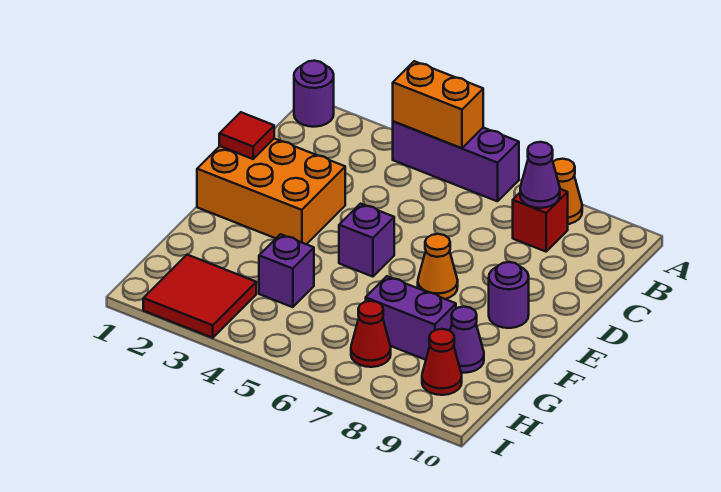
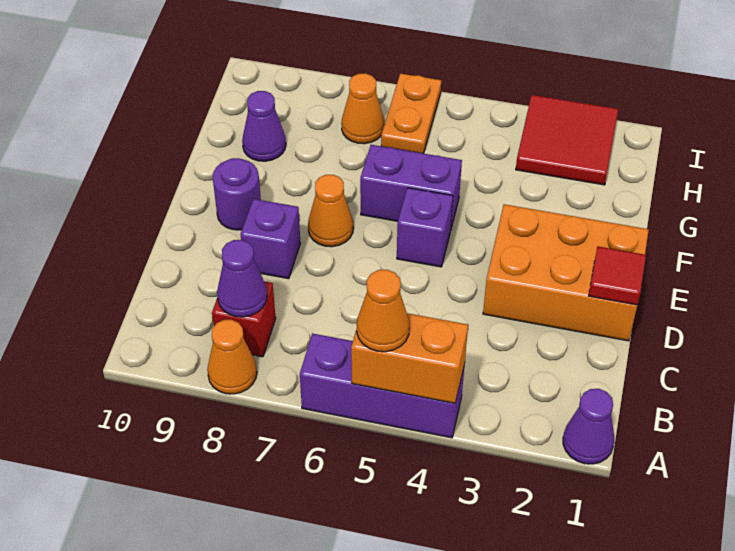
purple 1x1 round brick [294,61,334,127] -> purple 1x1 cone [563,389,614,464]
none -> orange 1x1 cone [357,270,409,352]
purple 1x1 brick [259,234,314,307] -> purple 1x1 brick moved to [241,199,300,279]
purple 1x2 brick [366,276,456,360] -> purple 1x2 brick moved to [360,145,462,228]
none -> orange 1x2 plate [381,74,441,153]
red 1x1 cone [351,301,391,367] -> orange 1x1 cone [341,73,384,144]
red 1x1 cone [422,329,462,395] -> none

